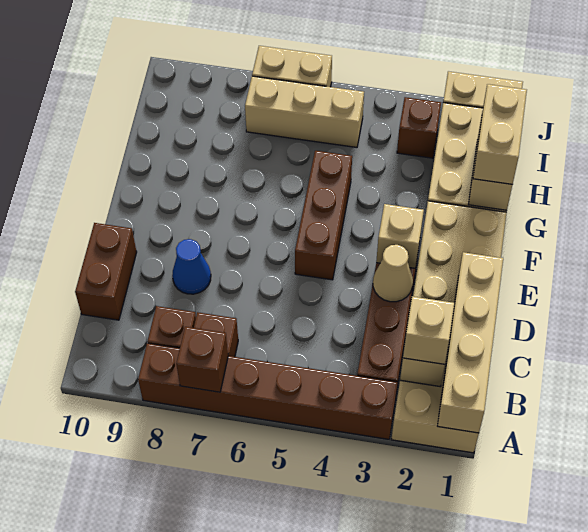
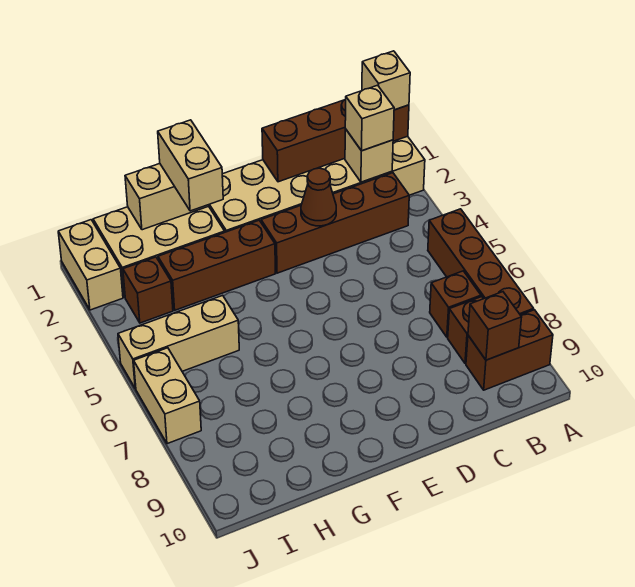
tan 1x4 brick [438,252,503,433] -> brown 1x4 brick [262,100,409,182]
brown 1x6 brick [138,343,398,439] -> brown 1x4 brick [428,209,534,315]
brown 1x1 brick [176,327,228,392] -> brown 1x1 brick moved to [468,292,522,360]
brown 1x2 brick [75,223,137,320] -> brown 1x2 brick moved to [466,310,553,390]
tan 1x1 cone [373,245,413,302] -> brown 1x1 cone [301,168,336,226]
blue 1x1 cone [172,239,211,294] -> none
tan 1x1 brick [376,204,424,268] -> tan 1x1 brick moved to [362,51,410,110]
brown 1x3 brick [295,151,352,280] -> brown 1x3 brick moved to [158,220,276,310]
tan 1x2 brick [473,84,527,184] -> tan 1x2 brick turned to [158,120,223,211]
tan 1x3 brick [245,76,364,147] -> tan 1x3 brick turned to [118,295,239,389]

